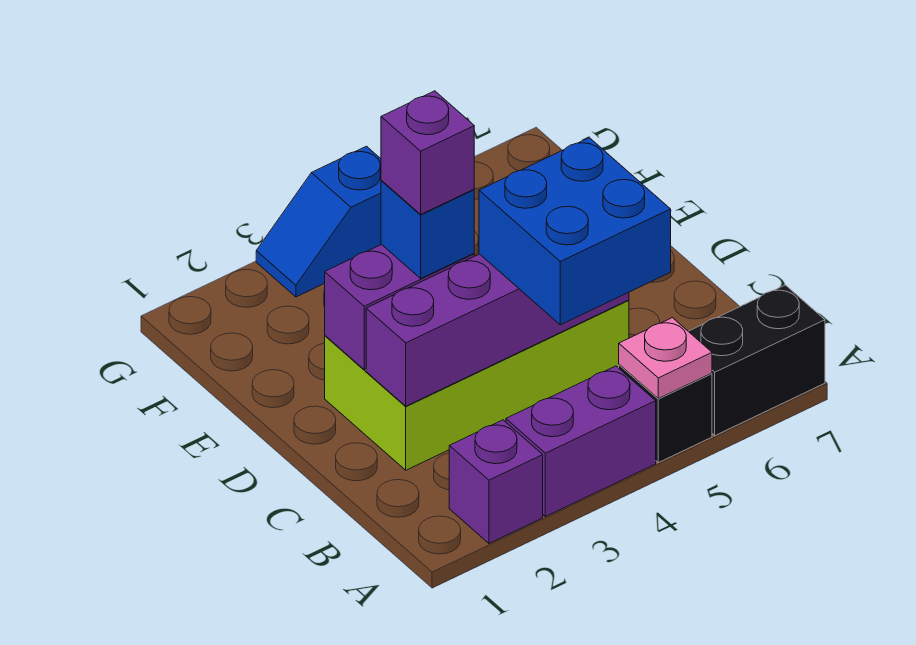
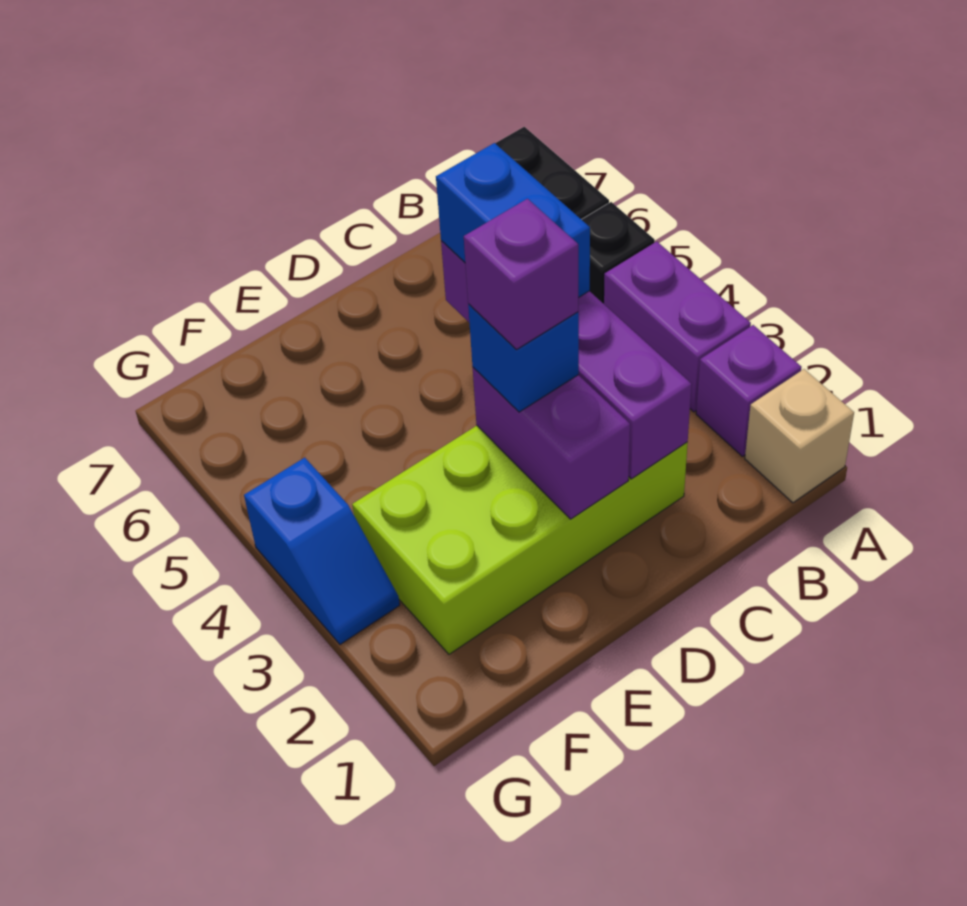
none -> tan 1x1 brick [745,369,854,503]
pink 1x1 plate [619,318,712,399] -> none
blue 2x2 brick [479,138,671,325] -> blue 1x2 brick [436,143,590,298]
lime 2x4 brick [325,300,629,470] -> lime 2x4 brick turned to [352,426,688,654]

